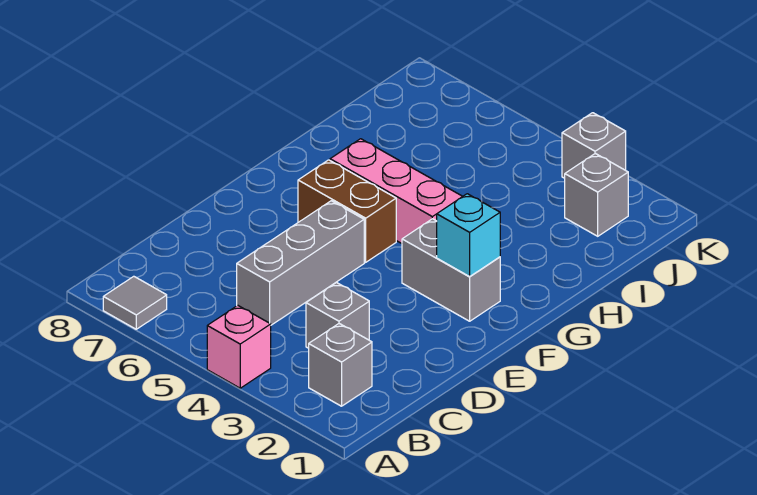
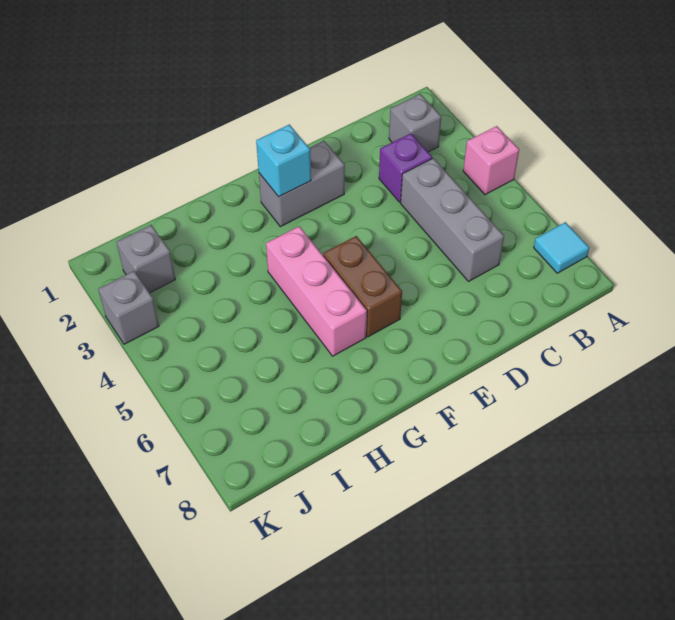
grey 1x1 tile [103,276,167,329] -> cyan 1x1 tile [534,222,589,273]
grey 1x1 brick [306,282,369,348] -> purple 1x1 brick [379,133,432,202]
grey 1x3 brick [237,201,364,325] -> grey 1x3 brick turned to [401,158,504,282]
grey 1x2 brick [402,219,500,321] -> grey 1x2 brick turned to [259,141,345,227]

